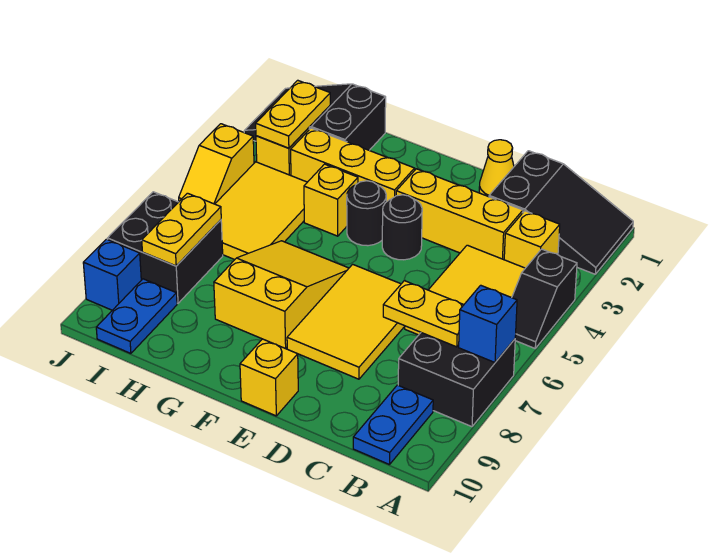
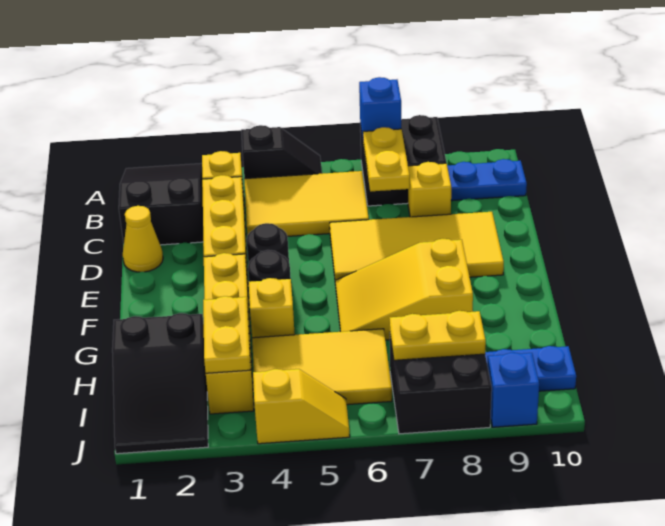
yellow 2x3 tile [287,264,405,379] -> yellow 2x4 tile [330,212,504,285]
yellow 1x1 brick [240,339,298,416] -> yellow 1x1 brick moved to [408,162,451,217]
yellow 1x2 plate [256,80,330,148] -> yellow 1x2 plate turned to [203,296,250,373]

